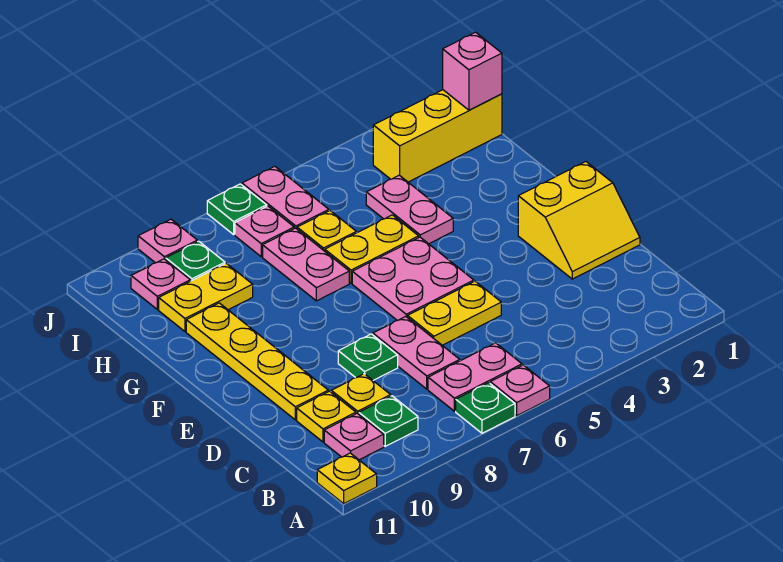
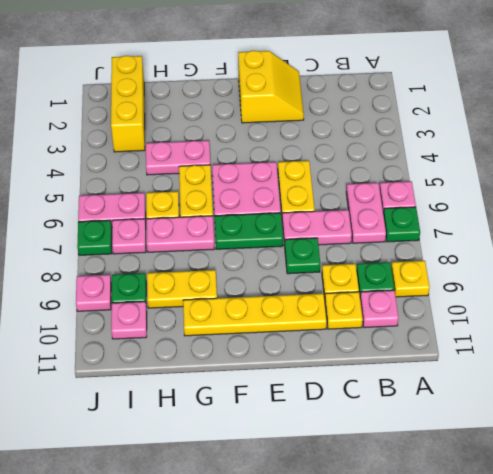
yellow 1x1 plate [317,453,377,504] -> yellow 1x1 plate moved to [391,261,430,297]
none -> green 1x2 plate [215,213,283,249]
yellow 1x2 plate [159,263,253,332] -> yellow 1x2 plate turned to [147,270,217,308]
pink 1x1 brick [443,32,502,110] -> none

